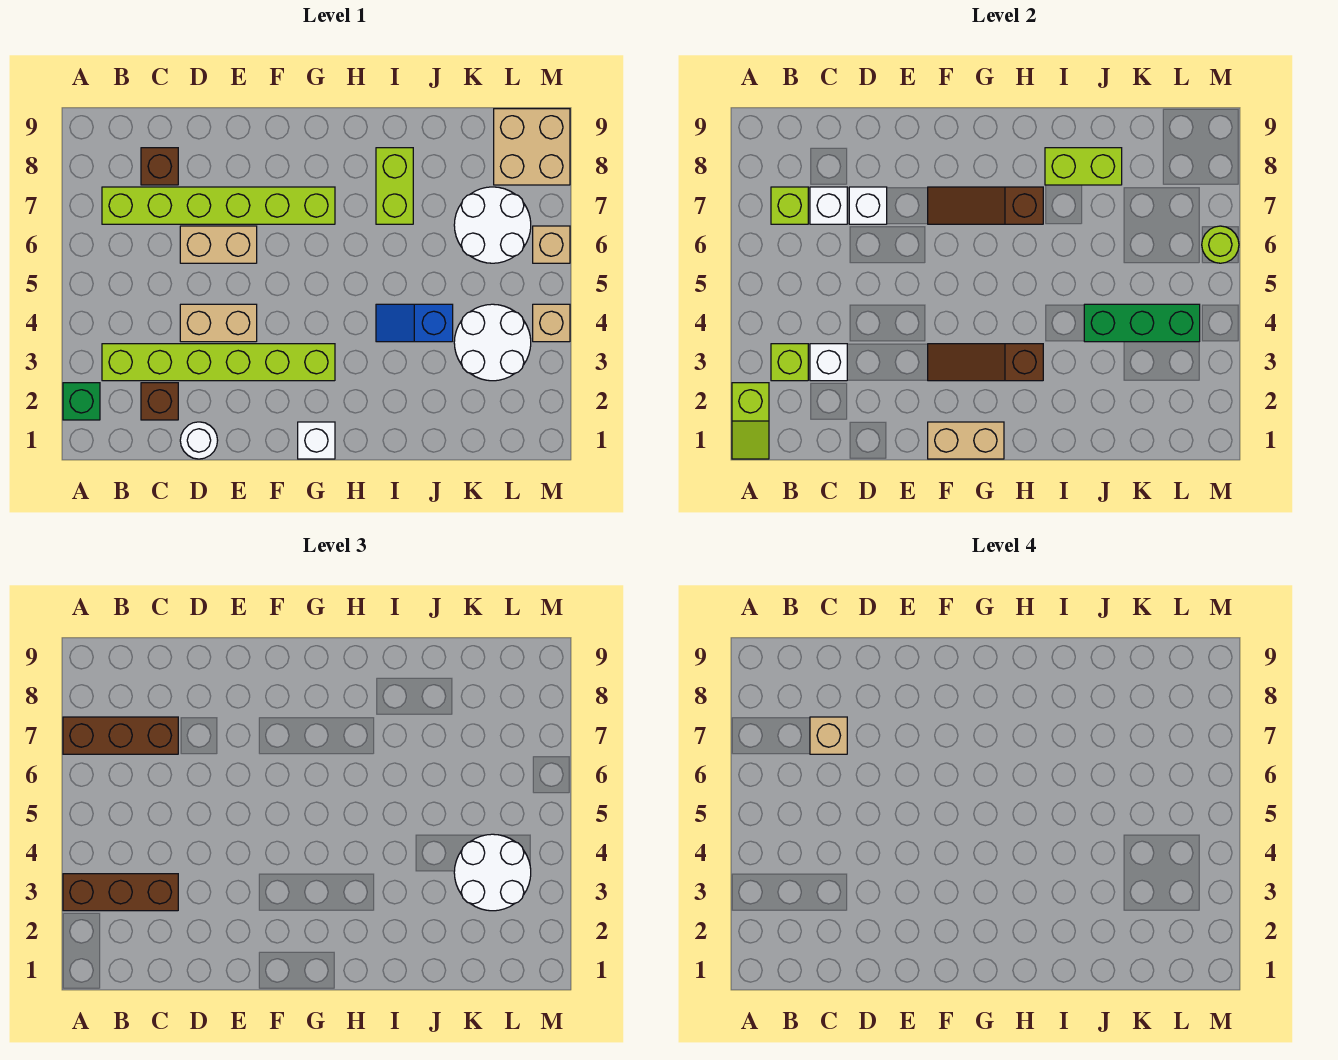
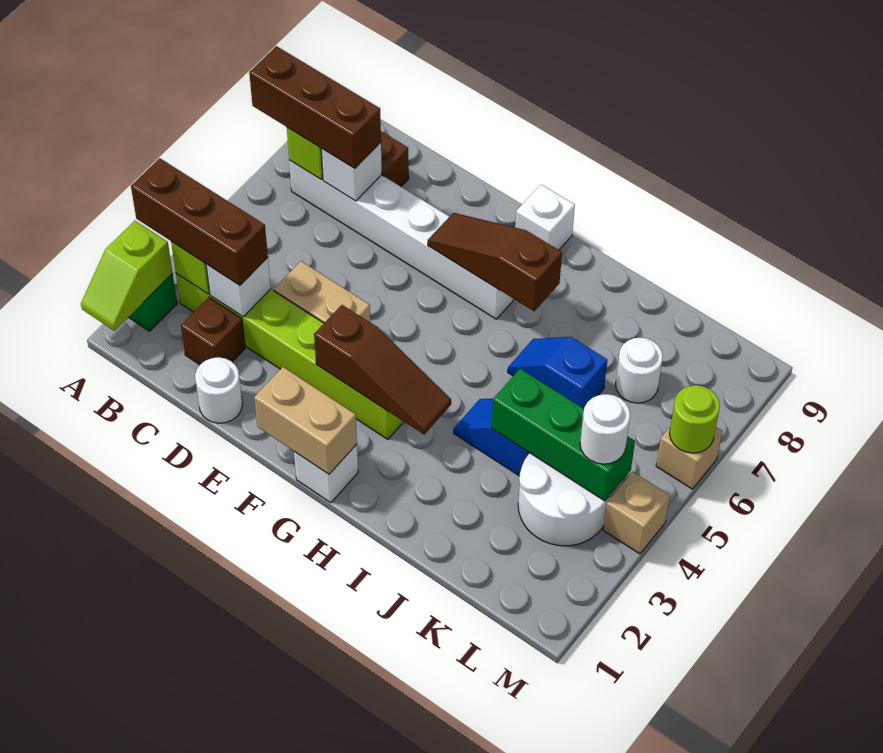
lime 1x6 brick [102,187,335,224] -> white 1x6 brick [289,160,514,319]
tan 1x1 brick [810,717,847,754] -> none
tan 1x2 brick [180,226,257,263] -> none
white 1x1 brick [849,187,887,224] -> white 1x1 brick moved to [515,185,575,250]
brown 1x3 slope [928,344,1043,381] -> brown 1x3 slope turned to [314,305,451,434]
none -> blue 1x2 slope [508,337,607,408]
lime 1x2 brick [376,148,413,224] -> none
lime 1x2 brick [1045,148,1122,185] -> none
white 2x2 round brick [454,834,531,911] -> white 1x1 round brick [580,394,630,464]
white 2x2 round brick [454,187,531,263] -> white 1x1 round brick [616,338,663,403]
tan 2x2 brick [494,109,570,185] -> none

